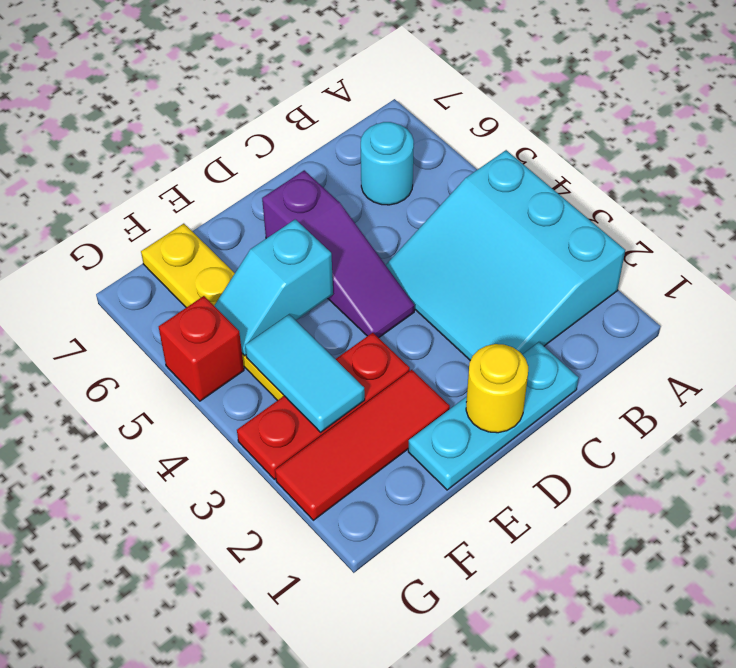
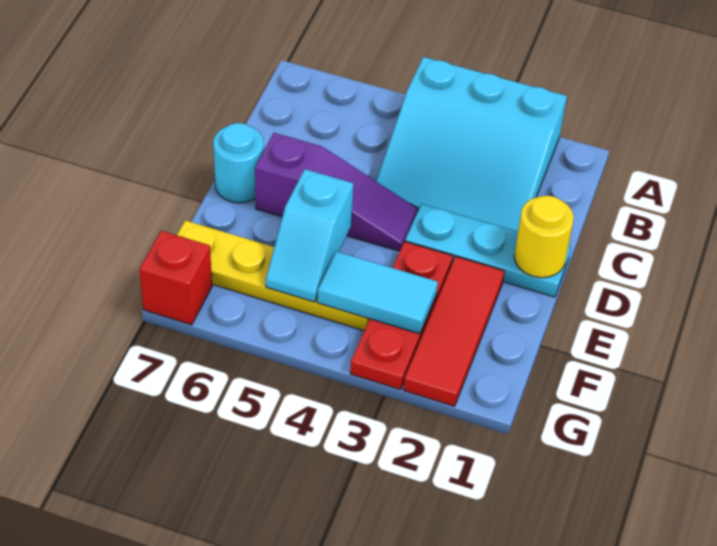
cyan 1x1 round brick [361,122,414,205] -> cyan 1x1 round brick moved to [213,123,264,203]
cyan 1x3 plate [408,342,578,490] -> cyan 1x3 plate turned to [405,204,571,297]
red 1x1 brick [159,296,244,401] -> red 1x1 brick moved to [139,231,212,325]

